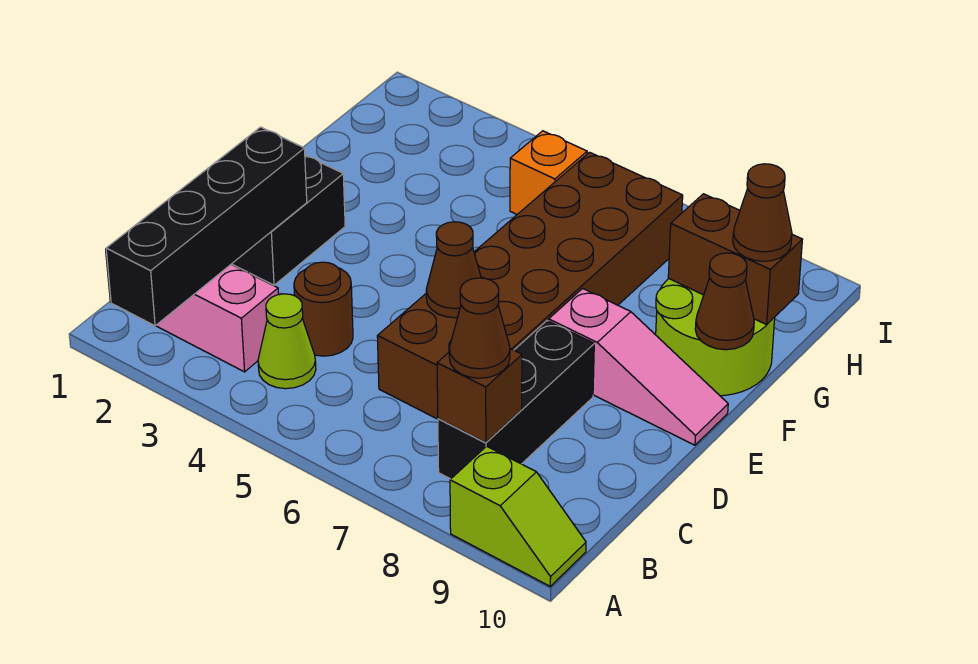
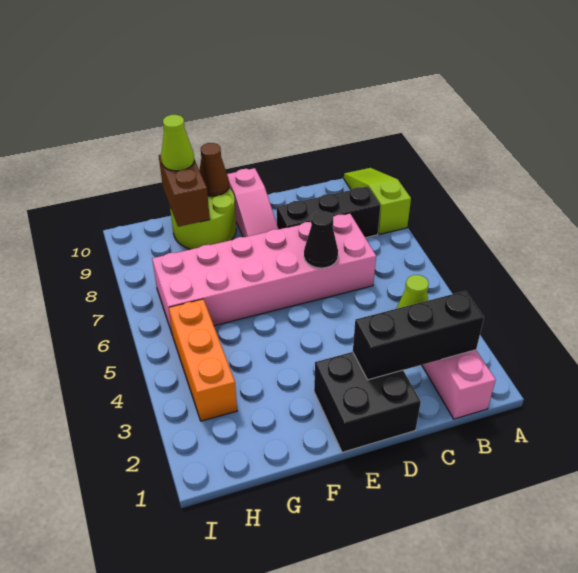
black 1x4 brick [106,127,307,326] -> black 1x3 brick [353,291,484,380]
lime 1x2 slope [450,446,586,586] -> lime 1x3 slope [344,168,411,234]
brown 1x1 brick [437,349,522,443] -> none
brown 1x1 cone [449,278,510,378] -> none
brown 1x1 round brick [294,262,353,356] -> none
brown 2x6 brick [377,152,683,419] -> pink 2x6 brick [152,213,376,335]
brown 1x1 cone [426,222,481,318] -> black 1x1 cone [304,211,338,268]
pink 1x3 slope [549,289,728,445] -> pink 1x3 slope turned to [227,168,278,237]
brown 1x1 cone [733,164,792,261] -> lime 1x1 cone [161,115,194,171]
orange 1x1 brick [510,131,587,214] -> orange 1x3 brick [169,299,237,421]

